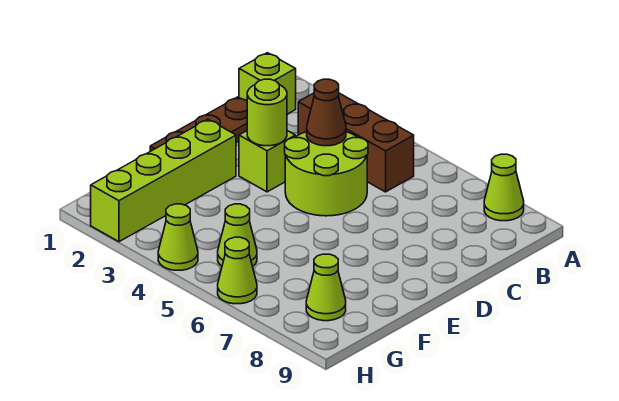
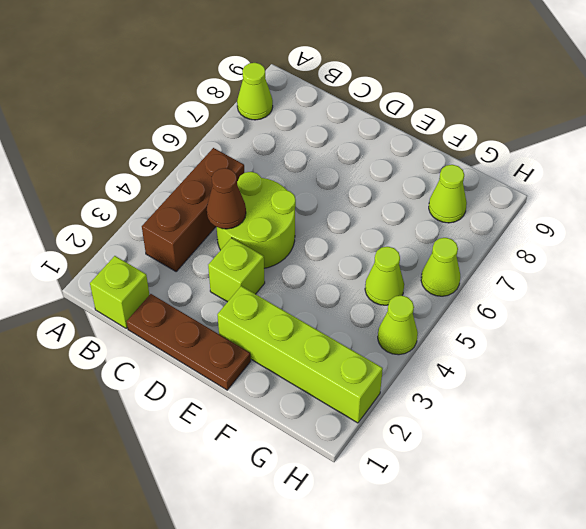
lime 1x1 round brick [247,79,287,146] -> none

